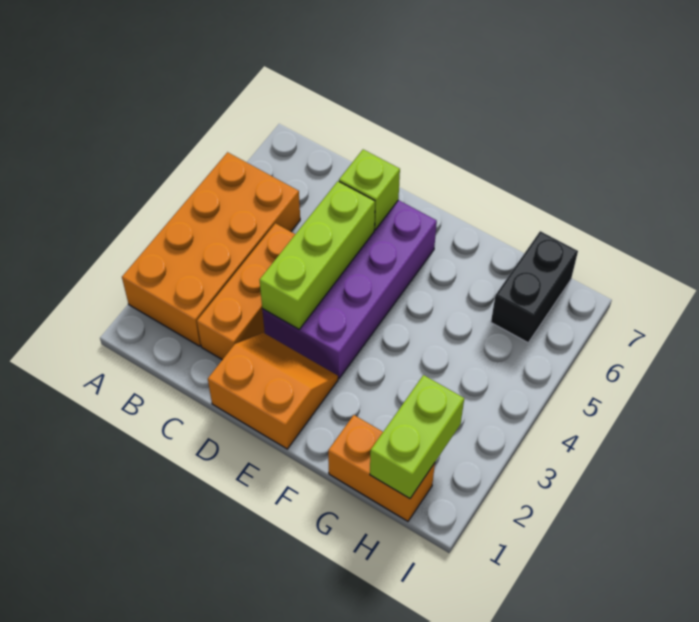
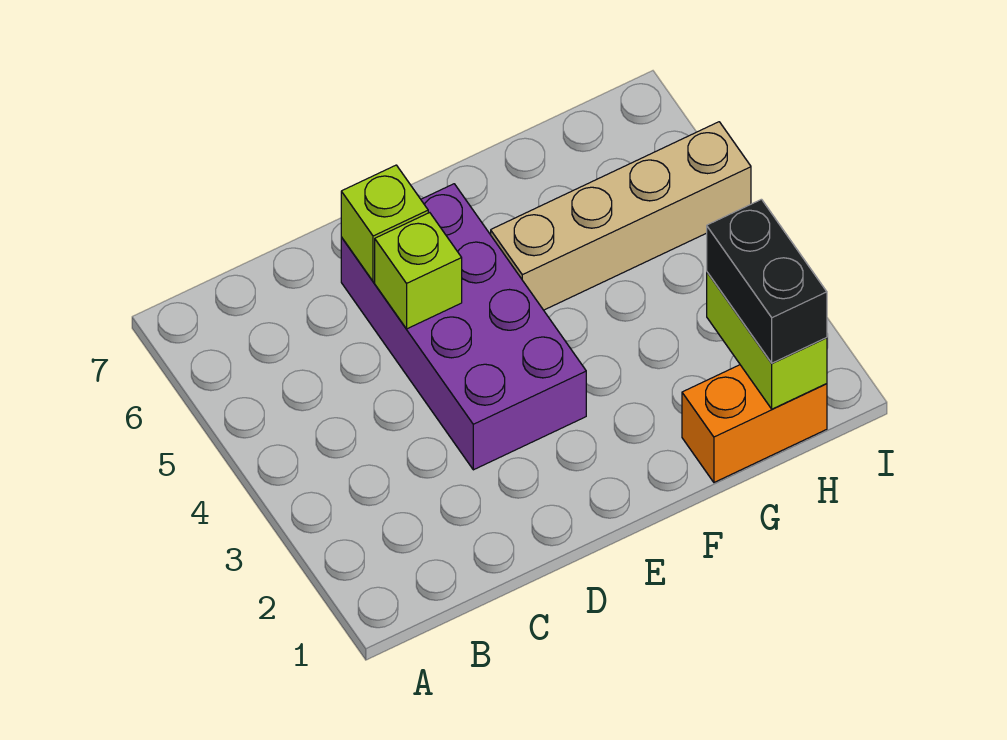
orange 2x4 brick [122,152,300,346] -> none
orange 1x3 brick [197,223,295,360] -> none
orange 2x2 slope [208,333,338,449] -> none
lime 1x3 brick [260,181,375,329] -> lime 1x1 brick [375,213,462,329]
none -> tan 1x4 brick [491,122,751,310]
black 1x2 brick [491,231,578,343] -> black 1x2 brick moved to [707,199,827,363]

